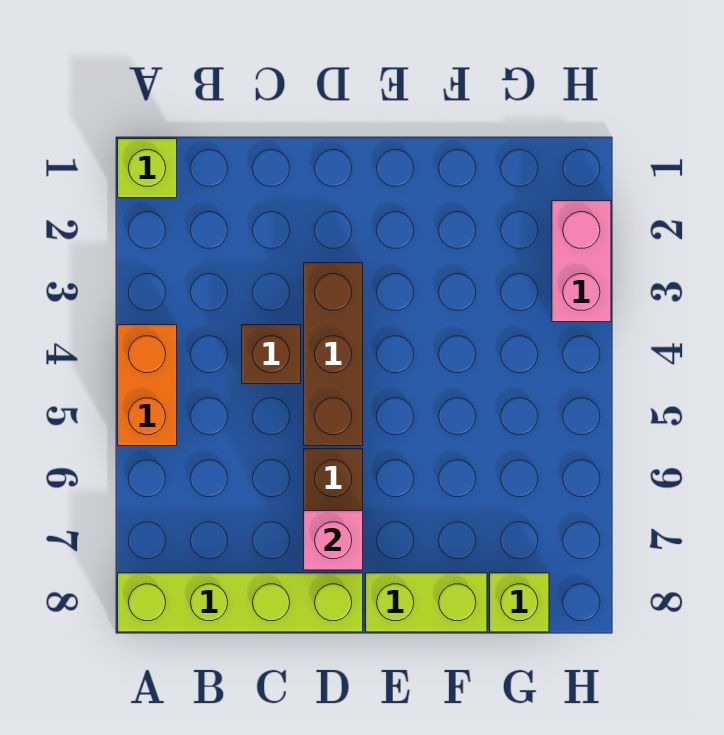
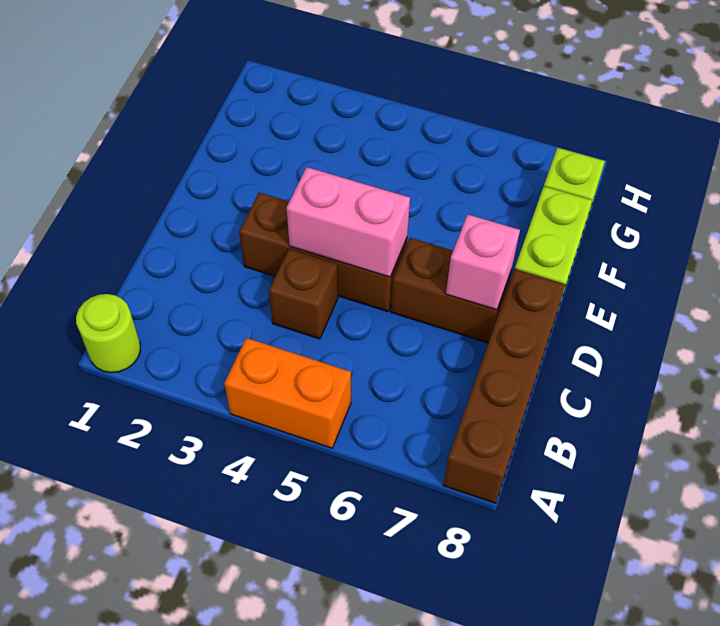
lime 1x1 brick [118,139,177,198] -> lime 1x1 round brick [76,294,140,373]
lime 1x4 brick [118,573,363,632] -> brown 1x4 brick [443,269,565,503]
pink 1x2 brick [552,201,611,322] -> pink 1x2 brick moved to [287,167,410,277]

